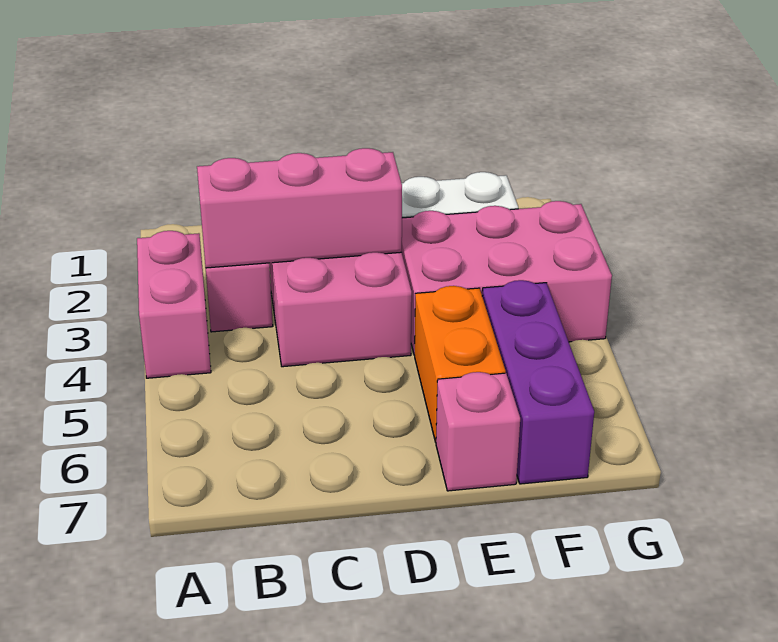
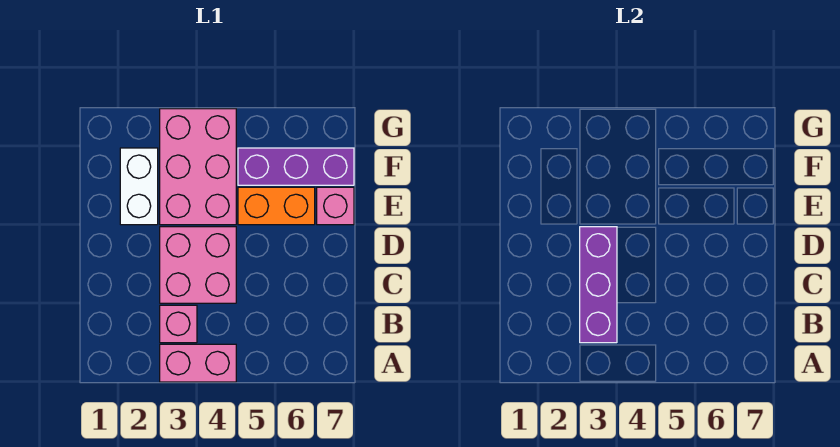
pink 1x3 brick [197,148,402,268] -> purple 1x3 brick [580,227,617,343]

